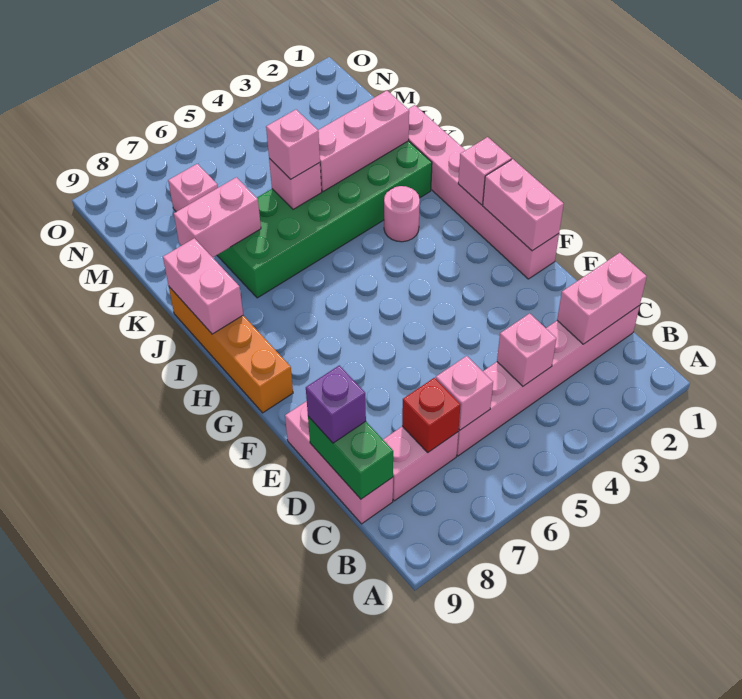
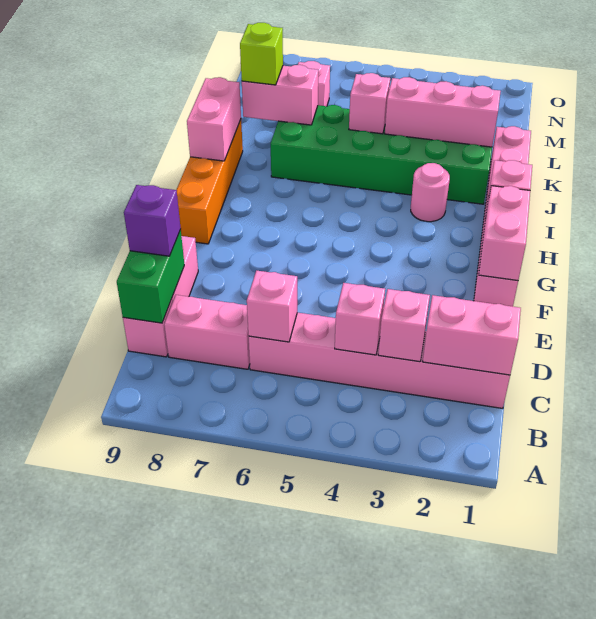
red 1x1 brick [402,378,460,452] -> none
pink 1x1 brick [266,110,320,179] -> pink 1x1 brick moved to [378,289,430,362]
none -> lime 1x1 brick [240,23,283,85]

